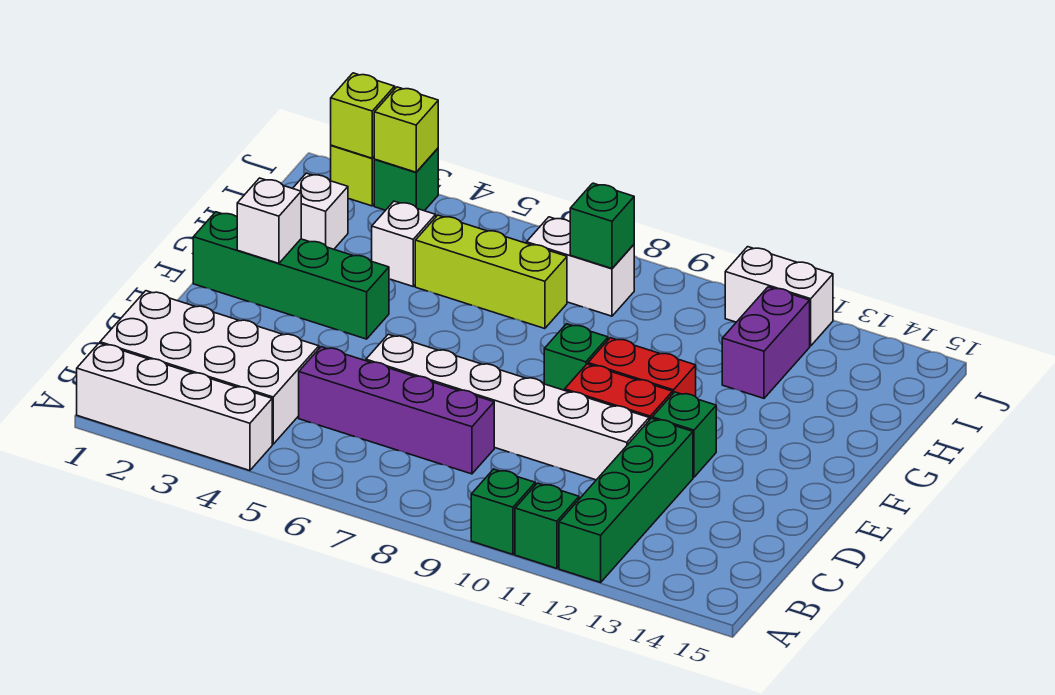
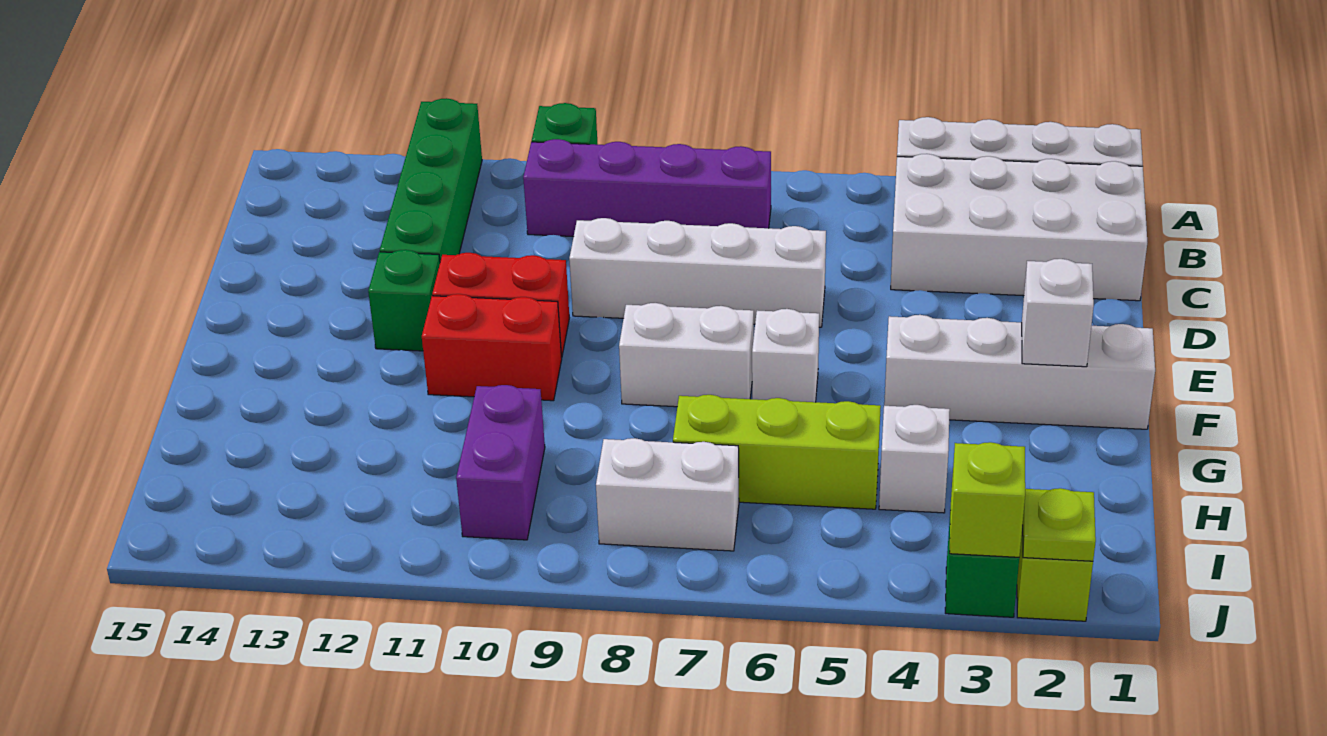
green 1x1 brick [515,483,579,568] -> none
purple 1x4 brick [299,347,494,474] -> purple 1x4 brick moved to [523,139,771,237]
white 1x6 brick [366,334,649,480] -> white 1x4 brick [569,218,826,327]
green 1x4 brick [193,212,389,339] -> white 1x4 brick [884,315,1155,429]
green 1x1 brick [544,324,608,390] -> none
white 1x1 brick [293,173,348,249] -> white 1x1 brick moved to [752,309,819,402]
purple 1x2 brick [722,287,810,398] -> purple 1x2 brick moved to [456,385,545,540]
green 1x1 brick [570,183,634,268] -> none
lime 1x1 brick [331,73,395,158] -> lime 1x1 plate [1023,488,1096,561]
white 1x2 brick [725,247,833,346] -> white 1x2 brick moved to [619,303,754,407]

